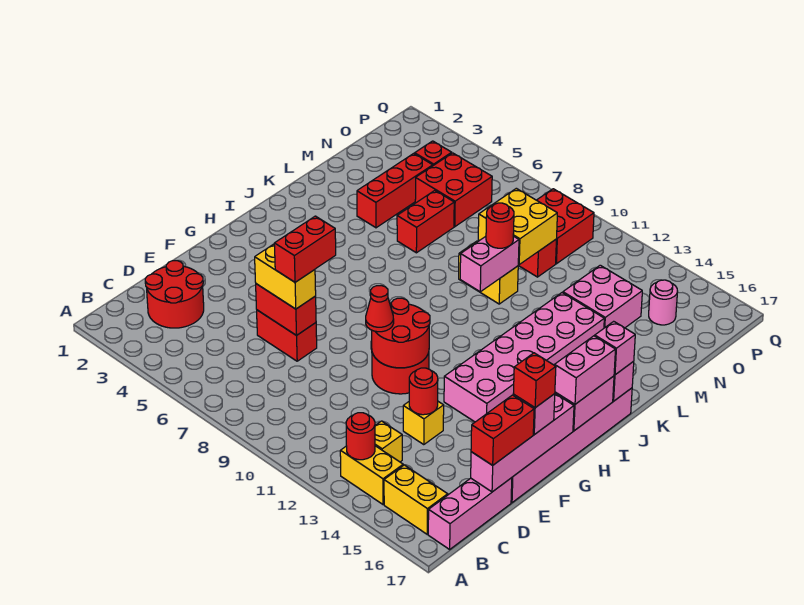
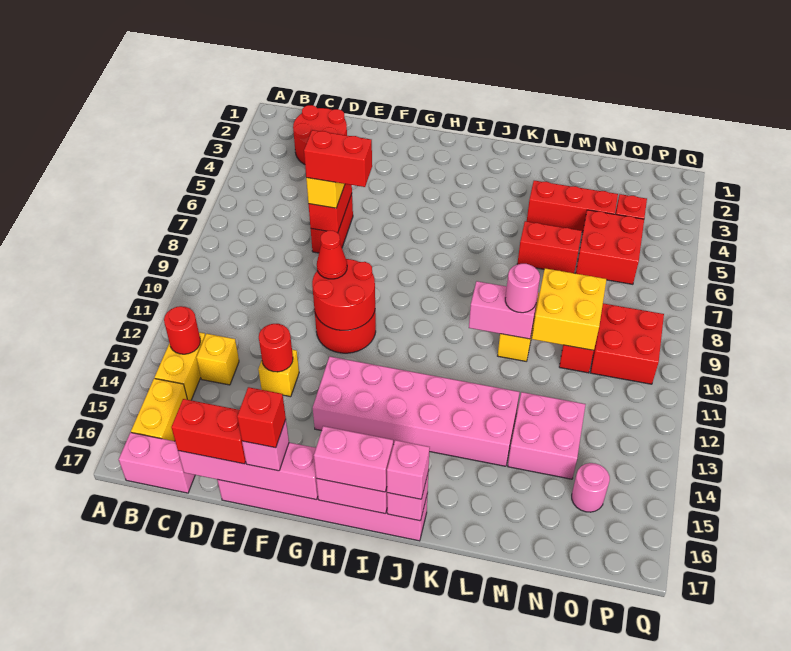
pink 1x3 brick [428,478,512,549] -> pink 1x2 brick [119,433,195,493]
red 1x1 round brick [486,203,514,248] -> pink 1x1 round brick [505,264,540,313]

